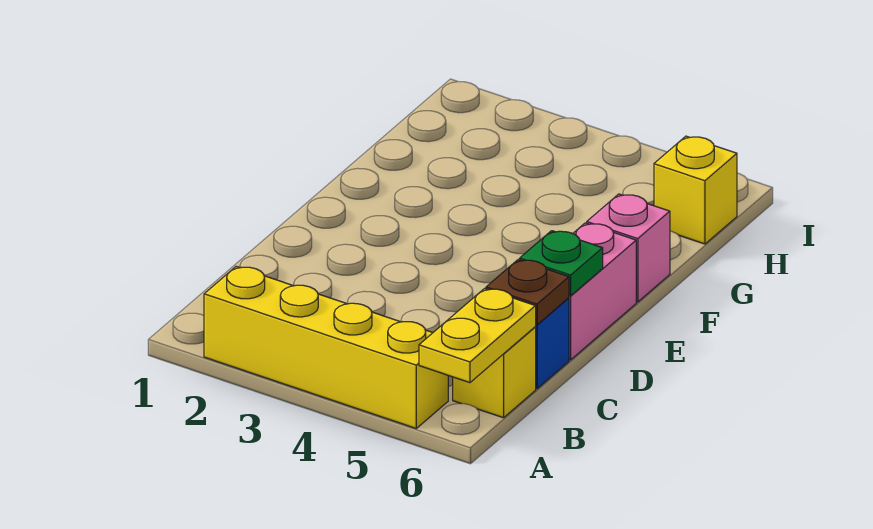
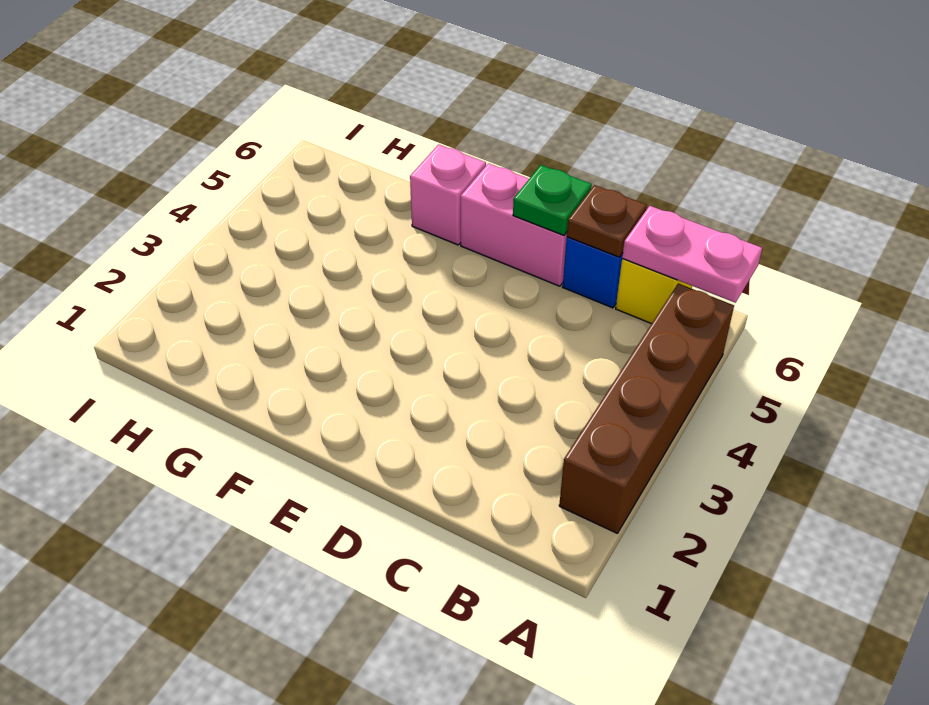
yellow 1x4 brick [204,266,448,428] -> brown 1x4 brick [559,283,734,533]
yellow 1x2 plate [419,288,536,383] -> pink 1x2 plate [622,206,762,303]
yellow 1x1 brick [654,136,737,244] -> none

